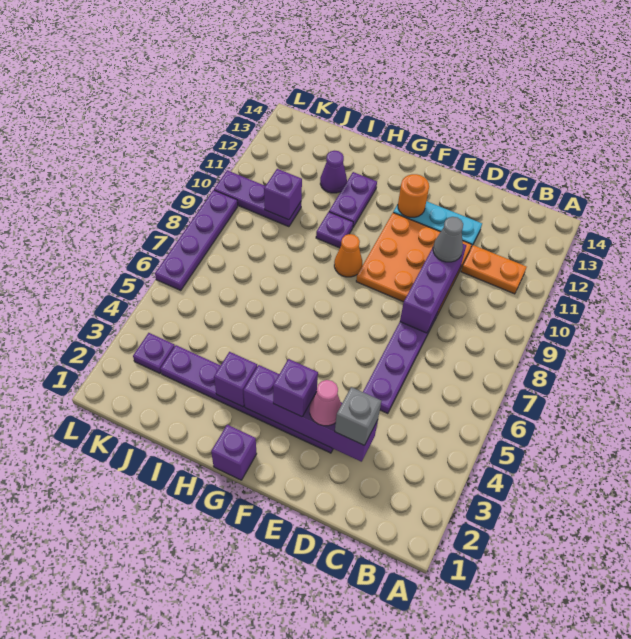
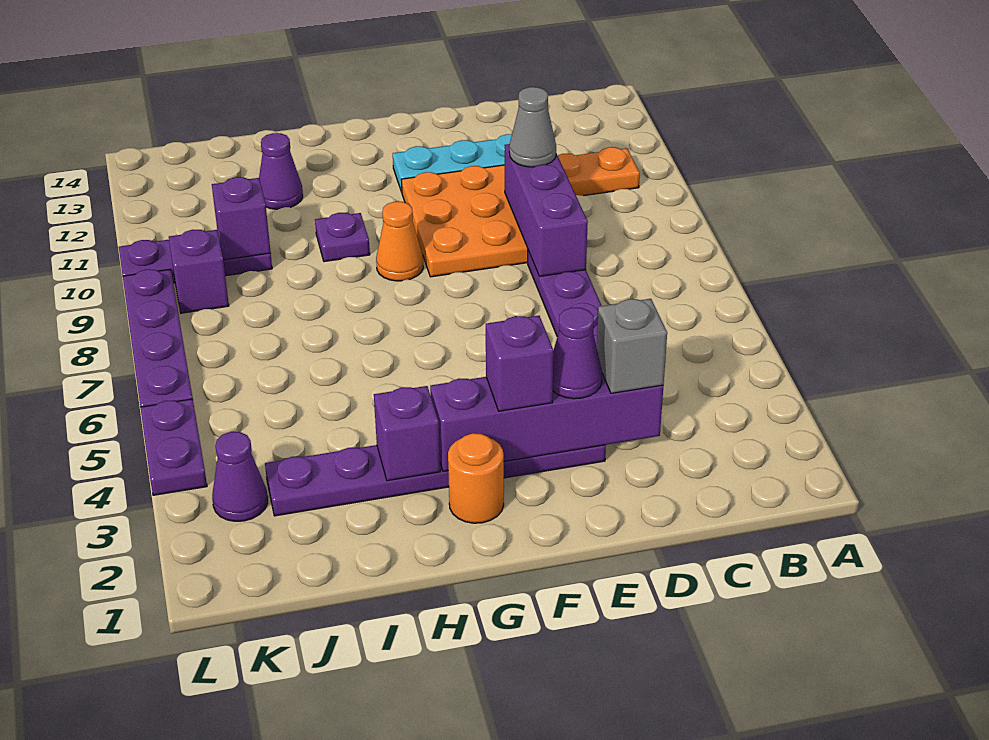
pink 1x1 cone [310,380,342,426] -> purple 1x1 cone [553,308,602,399]
orange 1x1 round brick [398,174,429,217] -> orange 1x1 round brick moved to [448,433,504,523]
purple 1x1 brick [211,424,257,480] -> purple 1x1 brick moved to [169,230,229,313]
purple 1x2 plate [329,172,377,227] -> purple 1x2 plate moved to [140,399,207,495]
purple 1x1 plate [133,333,175,373] -> purple 1x1 cone [212,432,268,521]

